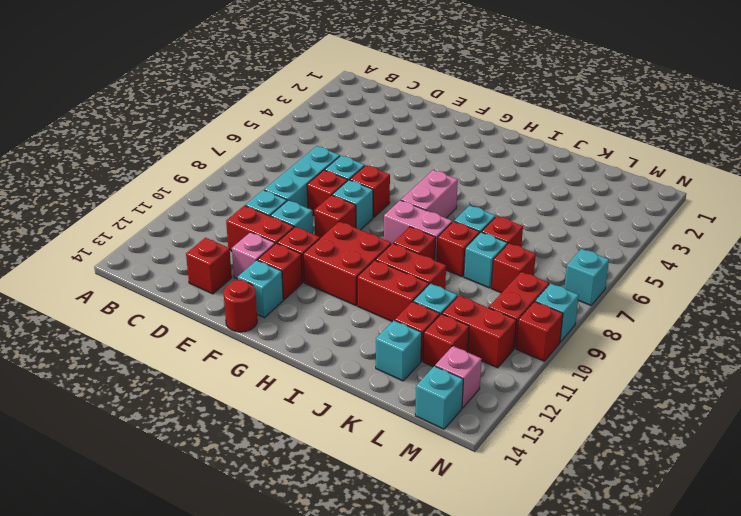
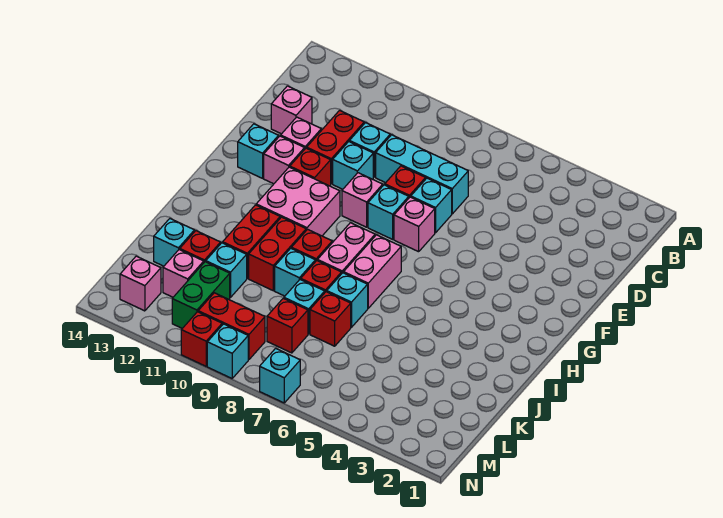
red 1x1 brick [186,238,232,294] -> pink 1x1 brick [271,86,312,134]
red 1x1 brick [350,165,390,218] -> pink 1x1 brick [394,197,435,252]
red 1x1 brick [314,195,356,238] -> pink 1x1 brick [342,173,383,227]
red 1x1 brick [258,243,302,300] -> pink 1x1 brick [264,136,305,184]
red 1x1 round brick [224,280,257,332] -> none
red 2x2 brick [303,221,391,306] -> pink 2x2 brick [256,167,340,236]
pink 1x2 brick [401,170,458,218] -> pink 1x2 brick turned to [344,235,401,308]
red 1x2 brick [442,296,516,368] -> green 1x2 brick [172,262,230,328]
red 1x1 brick [423,314,469,367] -> pink 1x1 brick [163,249,204,297]
cyan 1x1 brick [415,366,463,429] -> cyan 1x1 brick moved to [275,248,315,296]

